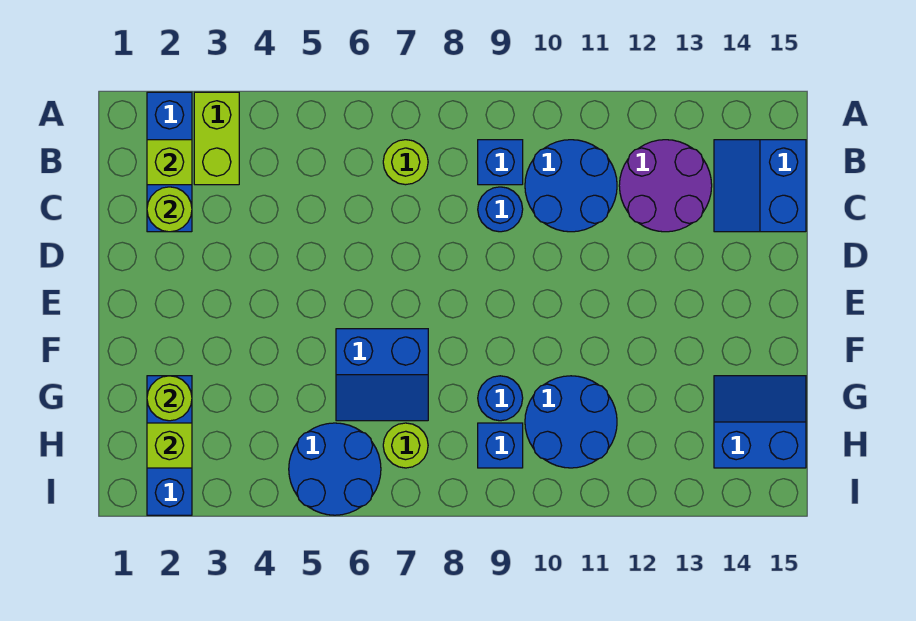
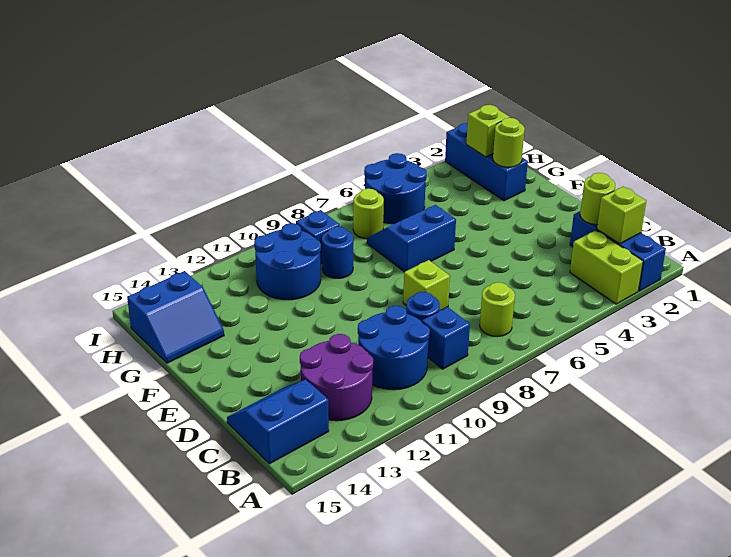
blue 2x2 slope [714,140,806,232] -> blue 2x2 slope turned to [227,380,329,464]
none -> lime 1x1 brick [403,260,450,311]

